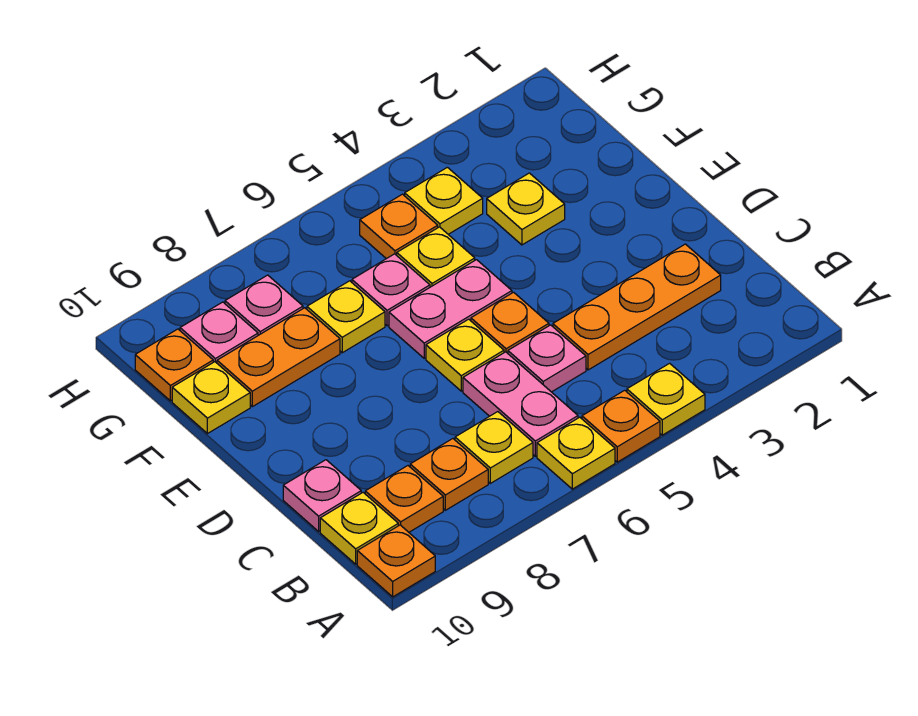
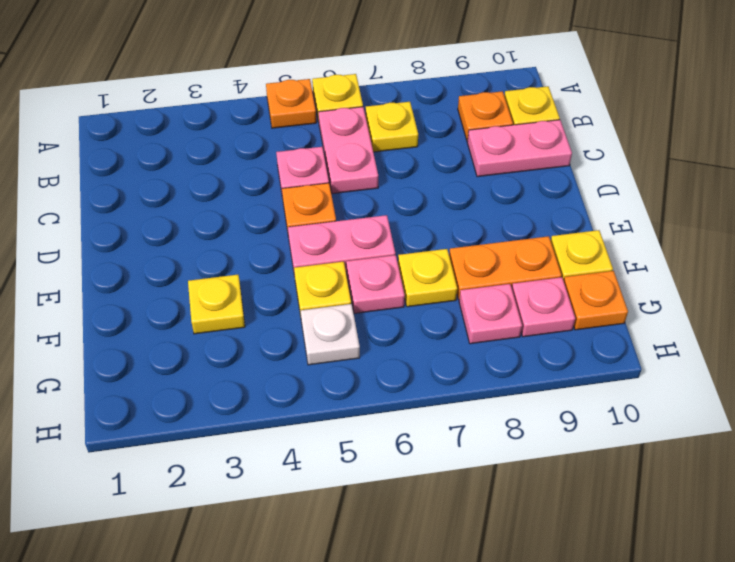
yellow 1x1 plate [627,363,705,435] -> none
orange 1x1 plate [357,525,435,597] -> none
orange 1x1 plate [410,439,488,510] -> none
orange 1x3 plate [553,244,721,370] -> none
pink 1x1 plate [283,460,361,531] -> pink 1x2 plate [467,120,572,177]
yellow 1x1 plate [426,319,504,391] -> none
yellow 1x1 plate [405,167,483,234] -> none
orange 1x1 plate [360,194,438,259] -> white 1x1 plate [301,304,360,365]

